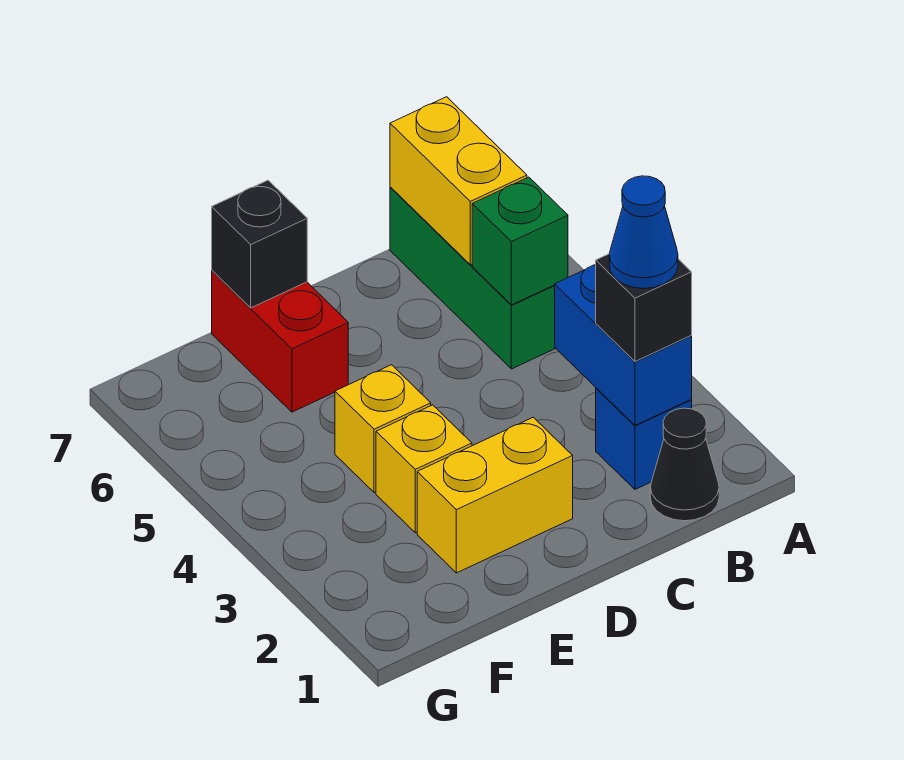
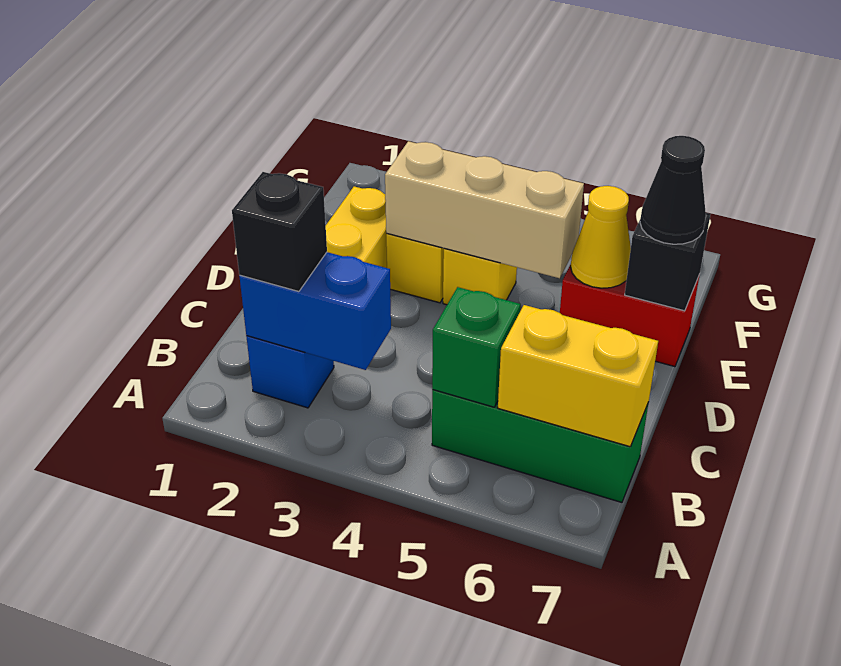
black 1x1 cone [650,408,719,521] -> black 1x1 cone moved to [640,136,706,244]
blue 1x1 cone [609,176,678,289] -> none
none -> tan 1x3 brick [385,141,584,278]
none -> yellow 1x1 cone [571,186,631,288]

